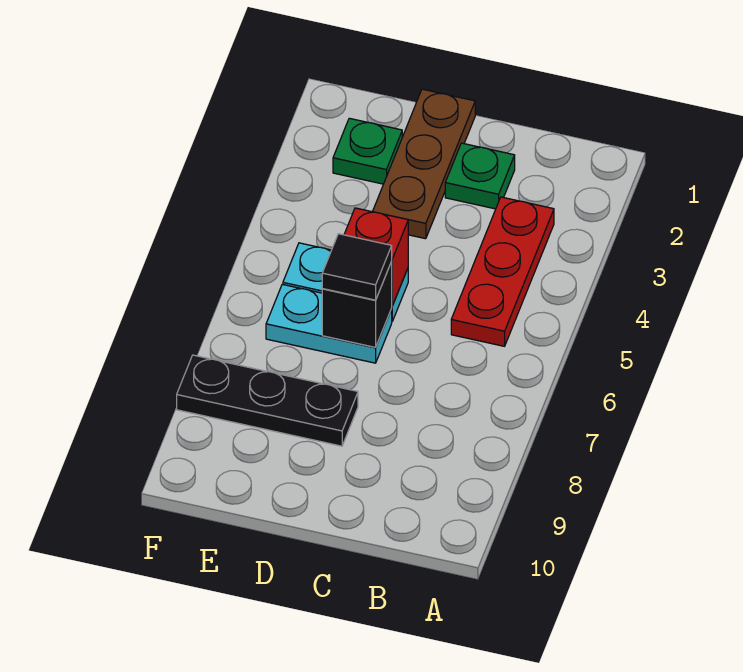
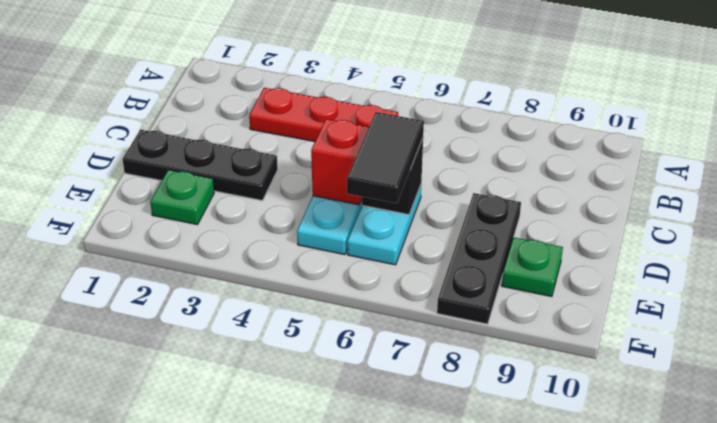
green 1x1 plate [445,143,515,209] -> green 1x1 plate moved to [502,237,563,297]
brown 1x3 plate [373,89,475,239] -> black 1x3 plate [122,130,278,201]
black 1x1 tile [322,234,392,300] -> black 1x2 tile [347,112,424,203]

